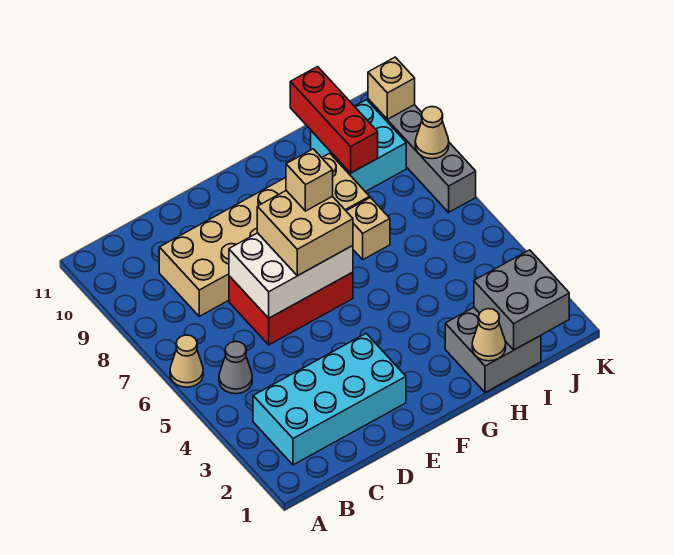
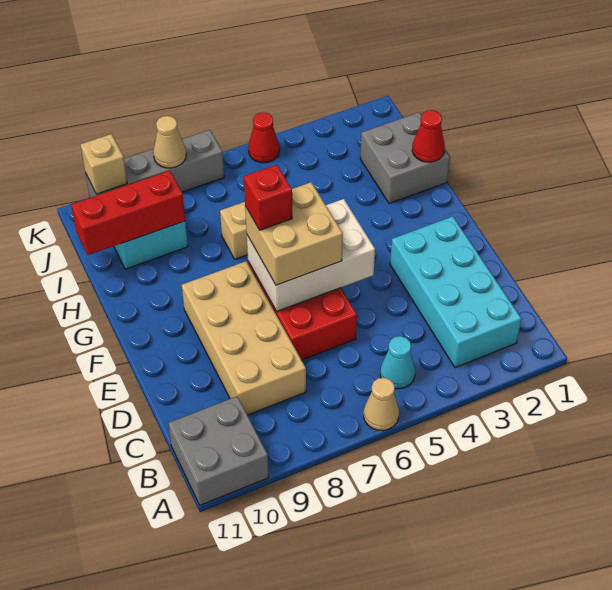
grey 1x1 cone [219,341,252,394] -> cyan 1x1 cone [380,336,415,389]
tan 2x6 brick [159,153,370,316] -> tan 2x4 brick [182,261,306,415]
white 2x3 brick [229,233,353,318] -> white 2x3 brick turned to [247,199,375,311]
tan 1x1 brick [286,149,333,211] -> red 1x1 brick [244,165,292,230]
tan 1x1 cone [472,309,506,361] -> red 1x1 cone [412,110,445,162]
grey 2x2 brick [474,250,569,350] -> grey 2x2 brick moved to [168,396,269,505]
none -> red 1x1 cone [248,112,280,163]

